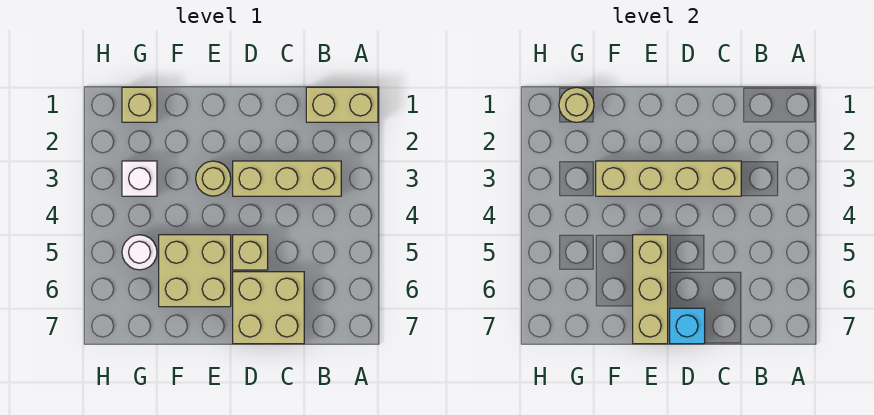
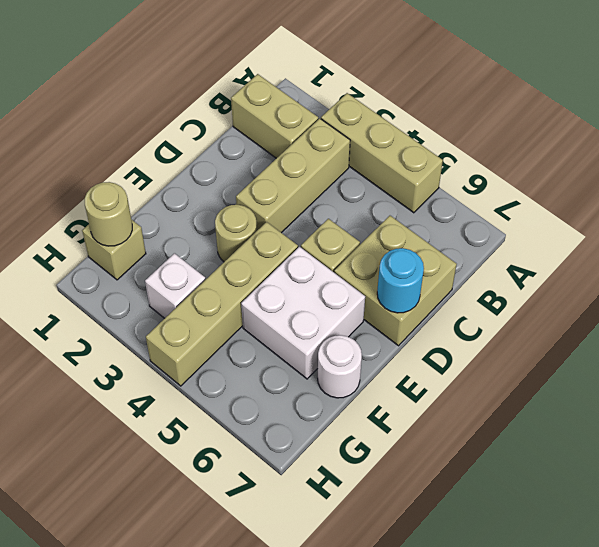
tan 1x2 brick [306,87,378,122] -> tan 1x2 brick turned to [231,74,318,158]
tan 1x4 brick [596,161,741,196] -> tan 1x4 brick moved to [146,222,298,386]
cyan 1x1 brick [670,308,705,344] -> cyan 1x1 round brick [377,248,424,313]
tan 2x2 brick [159,235,231,307] -> white 2x2 brick [241,247,365,379]
tan 1x3 brick [633,235,668,344] -> tan 1x3 brick moved to [321,93,443,213]
white 1x1 round brick [122,235,157,270] -> white 1x1 round brick moved to [318,335,362,398]

